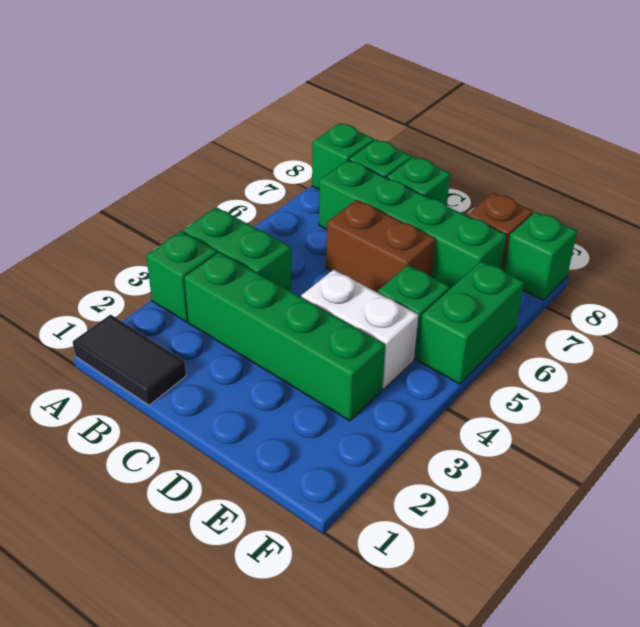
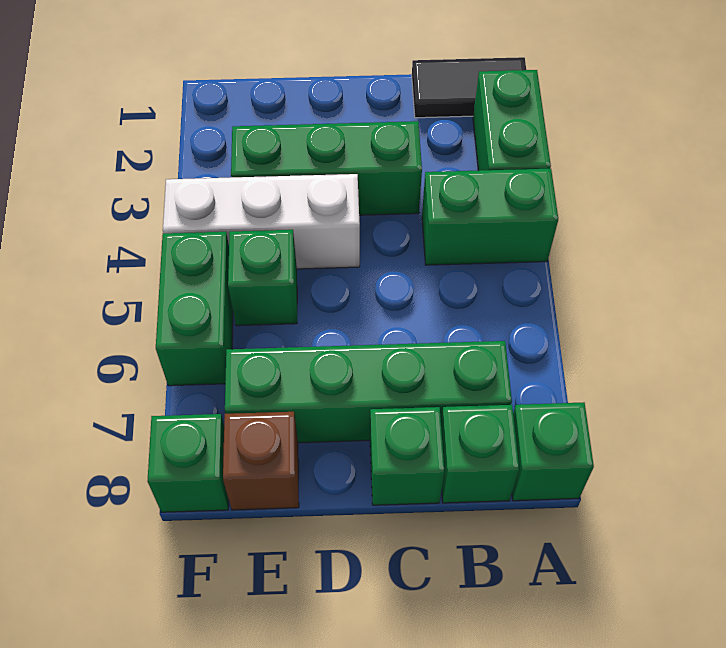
green 1x1 brick [146,231,217,322] -> green 1x2 brick [473,70,551,171]
green 1x4 brick [184,252,385,421] -> green 1x3 brick [231,121,422,215]
brown 1x2 brick [326,200,436,293] -> none
white 1x2 brick [301,270,418,389] -> white 1x3 brick [163,174,360,269]

